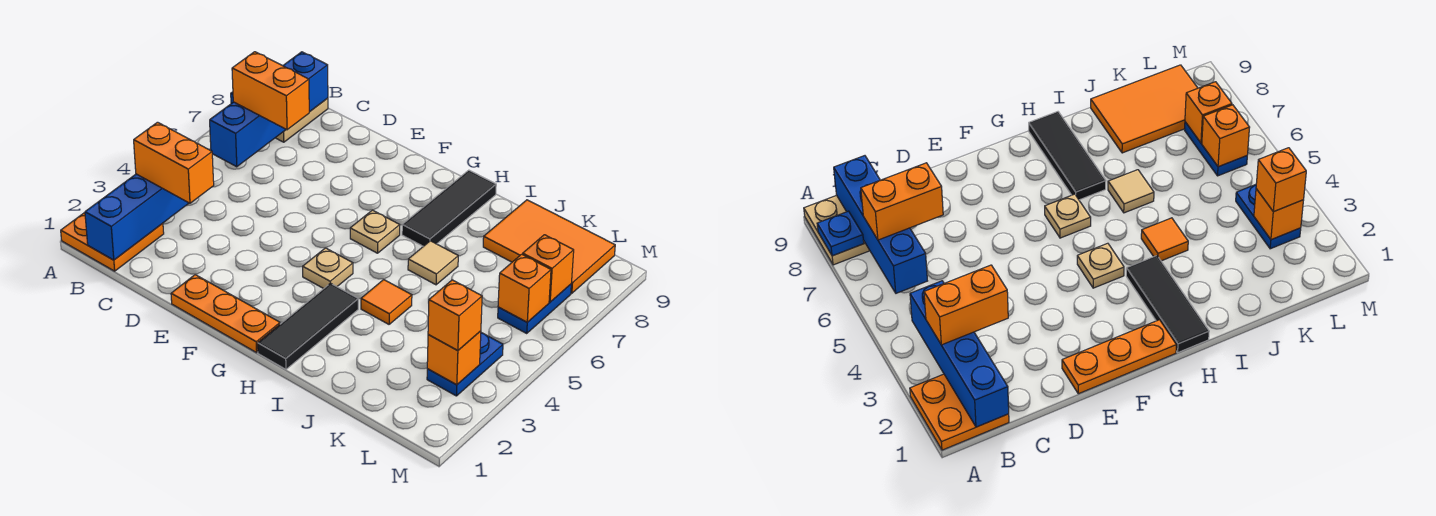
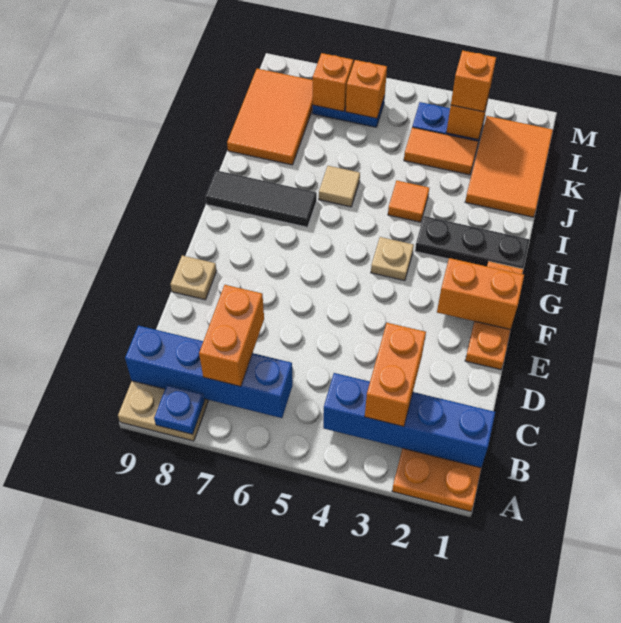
none -> orange 1x2 brick [437,258,524,330]
tan 1x1 plate [350,210,400,253] -> tan 1x1 plate moved to [170,255,217,300]
black 1x3 tile [258,283,358,369] -> black 1x3 plate [415,216,530,269]
none -> orange 2x3 tile [465,116,553,217]
none -> orange 1x2 tile [404,127,478,175]

